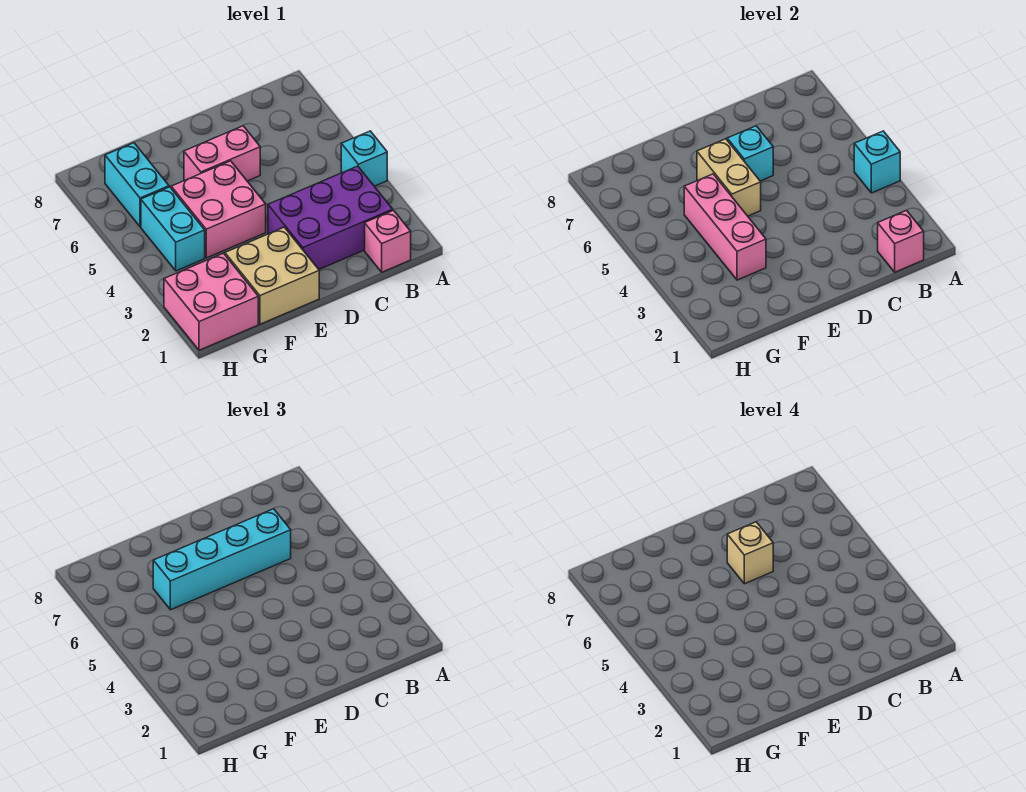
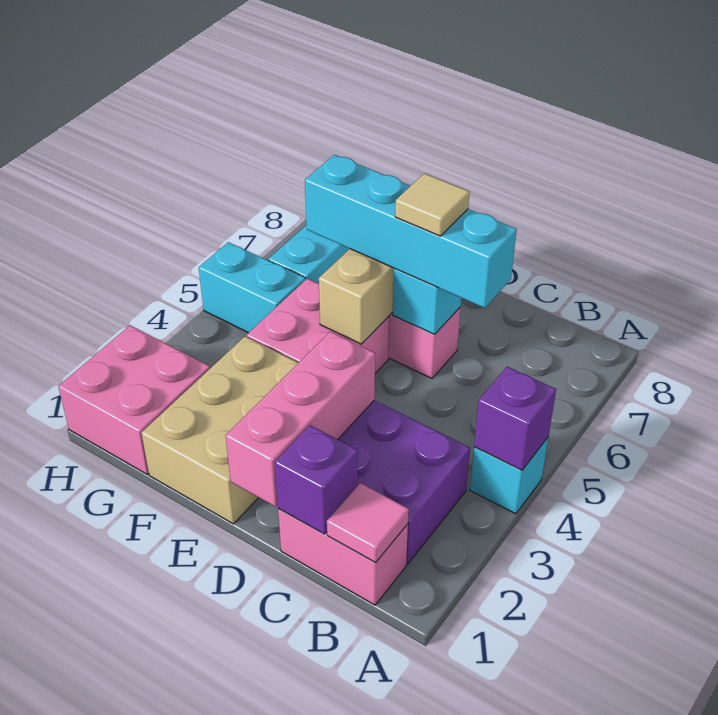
cyan 1x1 brick [854,131,900,193] -> purple 1x1 brick [474,367,556,470]
pink 1x1 brick [365,210,411,272] -> pink 1x2 brick [278,509,408,605]
pink 1x1 brick [878,210,924,272] -> pink 1x1 tile [327,483,409,563]
none -> purple 1x1 brick [275,425,358,534]
tan 1x1 brick [727,522,773,584] -> tan 1x1 tile [395,173,469,236]
tan 2x2 brick [225,227,319,324] -> tan 2x3 brick [142,336,298,524]
pink 1x3 brick [684,174,766,280] -> pink 1x3 brick moved to [226,332,375,507]
cyan 1x2 brick [141,187,205,271] -> cyan 1x2 brick turned to [199,242,305,333]

